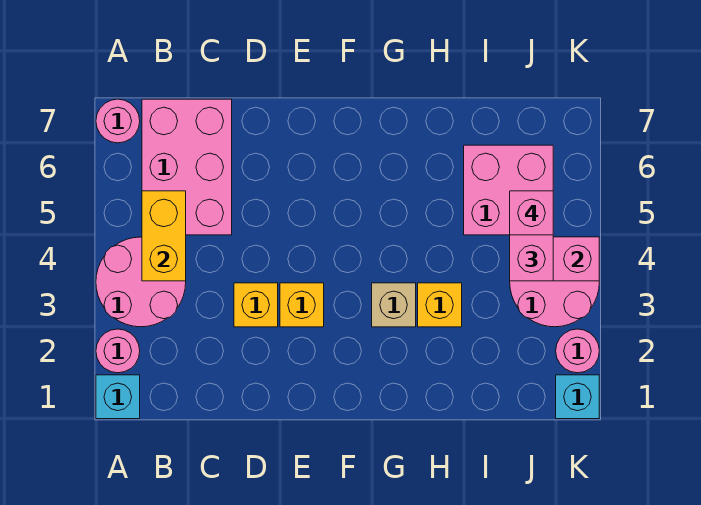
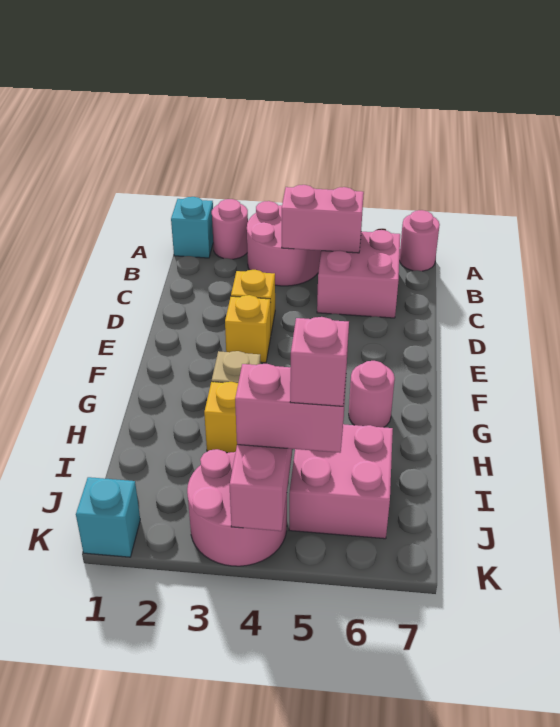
yellow 1x2 brick [142,191,186,281] -> pink 1x2 brick [282,185,364,253]
pink 2x3 brick [142,99,232,235] -> pink 2x2 brick [317,230,400,318]
pink 1x1 round brick [556,329,599,373] -> pink 1x1 round brick moved to [349,361,395,427]

